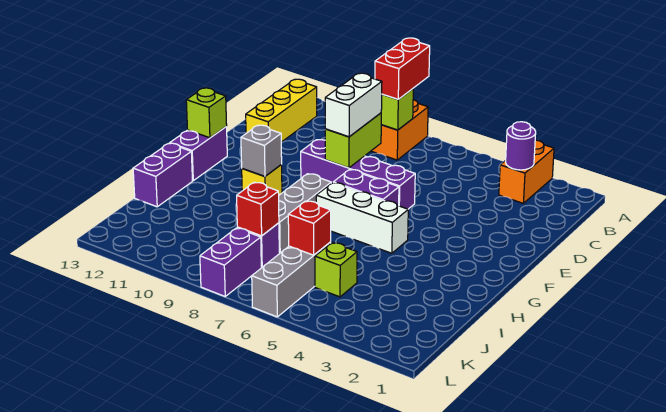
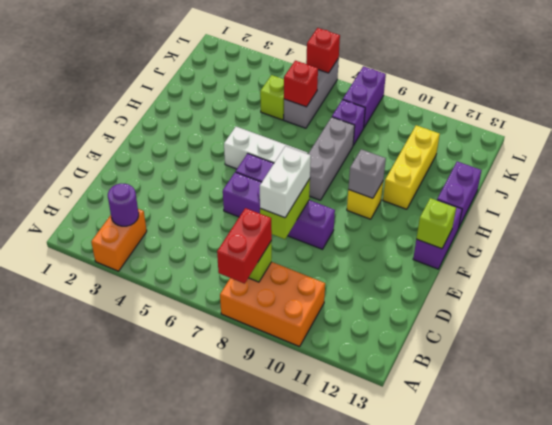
yellow 1x3 brick [246,79,317,142] -> yellow 1x3 brick moved to [383,125,440,209]
red 1x1 brick [237,182,279,236] -> red 1x1 brick moved to [306,28,340,73]

